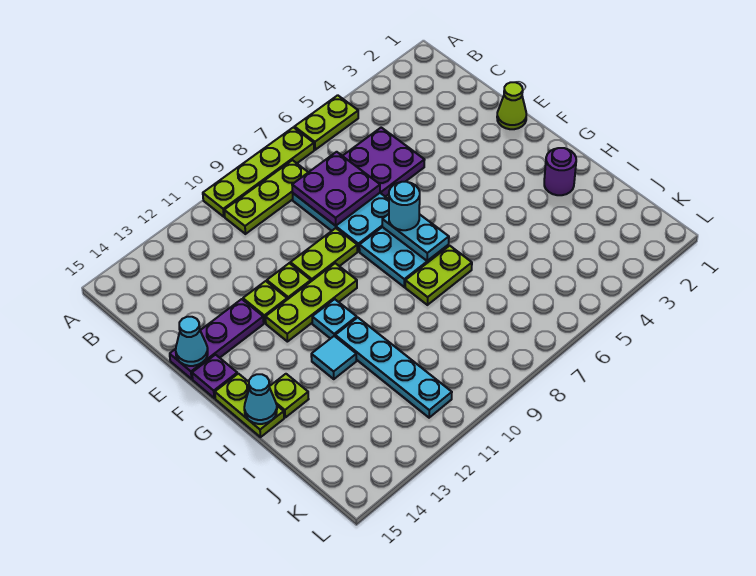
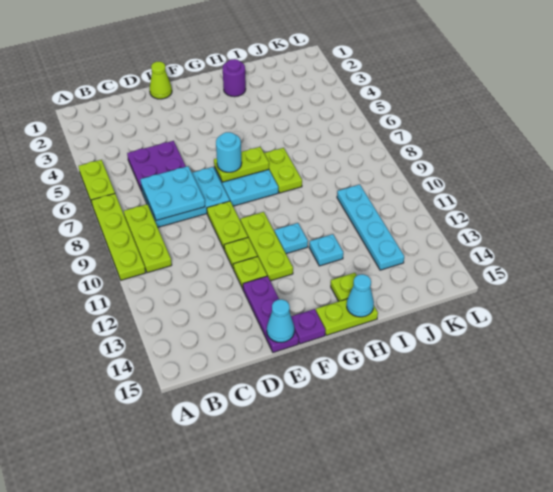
purple 2x2 plate [292,152,380,226] -> cyan 2x2 plate [140,166,205,221]
cyan 1x2 plate [382,214,449,261] -> lime 1x2 plate [214,147,269,182]
cyan 1x4 plate [335,318,452,418] -> cyan 1x4 plate turned to [337,185,404,270]
cyan 1x1 tile [311,336,356,379] -> cyan 1x1 plate [309,234,343,266]

